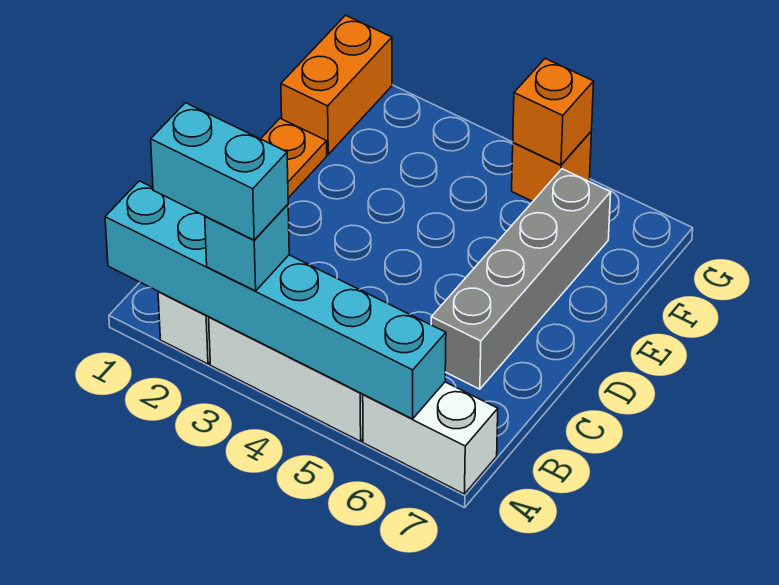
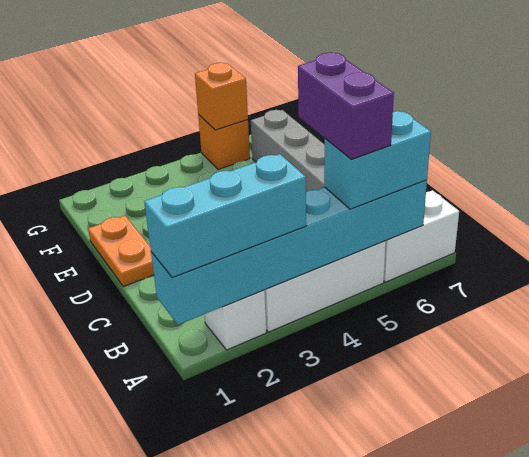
cyan 1x2 brick [151,103,288,240] -> cyan 1x2 brick moved to [324,111,431,209]
cyan 1x1 brick [205,204,289,291] -> cyan 1x3 brick [144,154,306,278]
none -> purple 1x2 brick [298,52,394,159]
orange 1x2 brick [281,15,392,154] -> none

